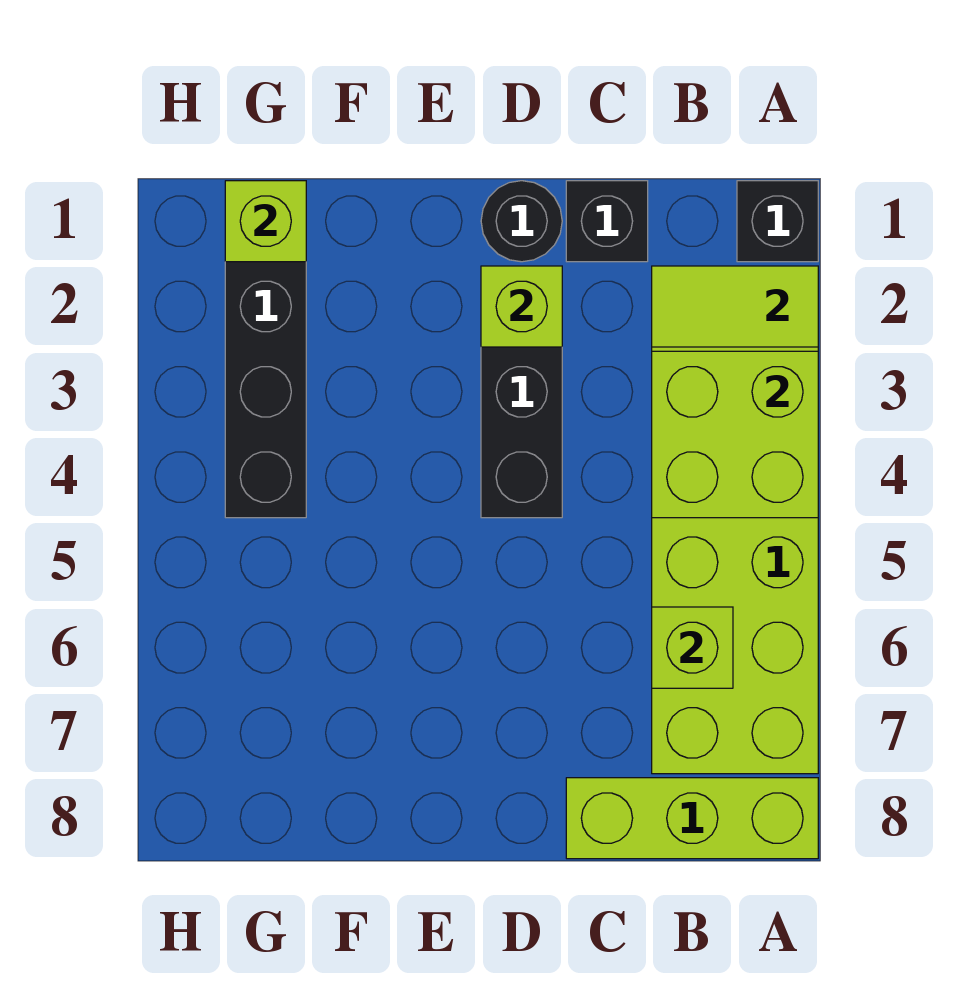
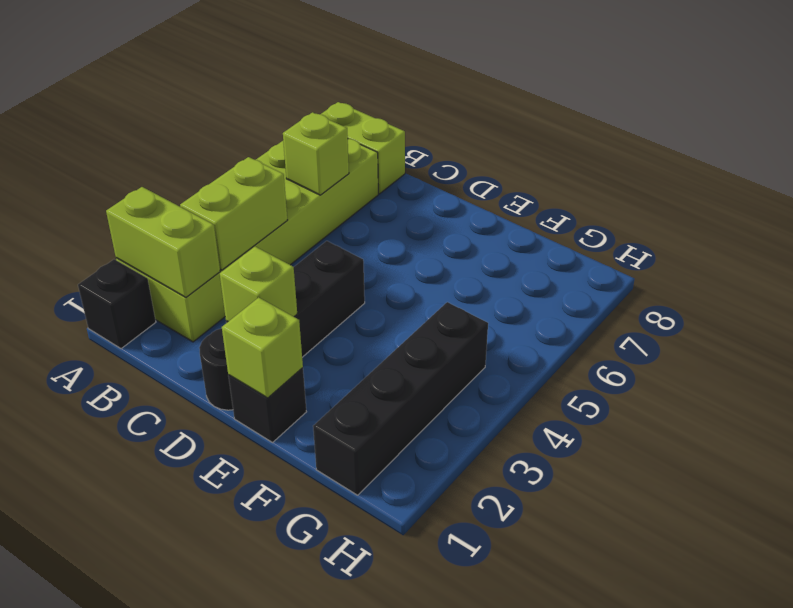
lime 1x2 tile [652,266,818,347] -> lime 1x2 brick [106,187,220,297]
lime 2x2 brick [652,351,818,518] -> lime 1x2 brick [180,157,287,270]
lime 1x3 brick [566,778,818,859] -> lime 1x2 brick [321,102,405,194]
black 1x1 brick [566,181,648,262] -> black 1x1 brick moved to [228,368,306,442]
lime 1x1 brick [225,181,306,262] -> lime 1x1 brick moved to [222,297,303,398]

